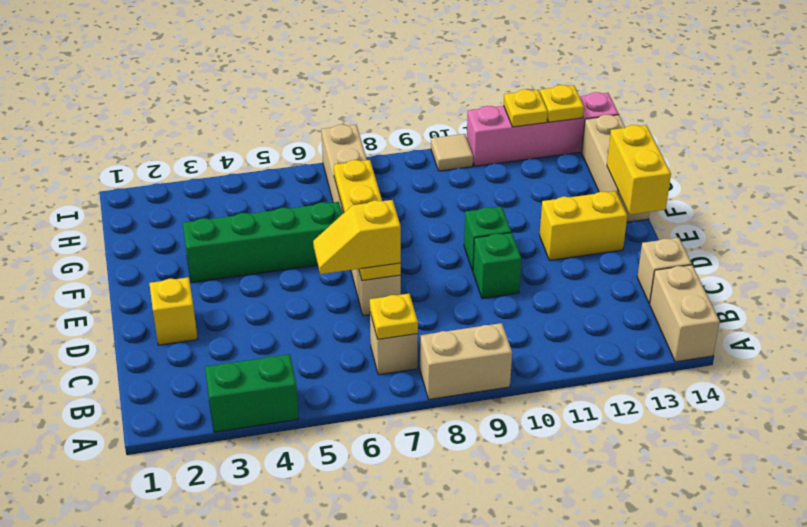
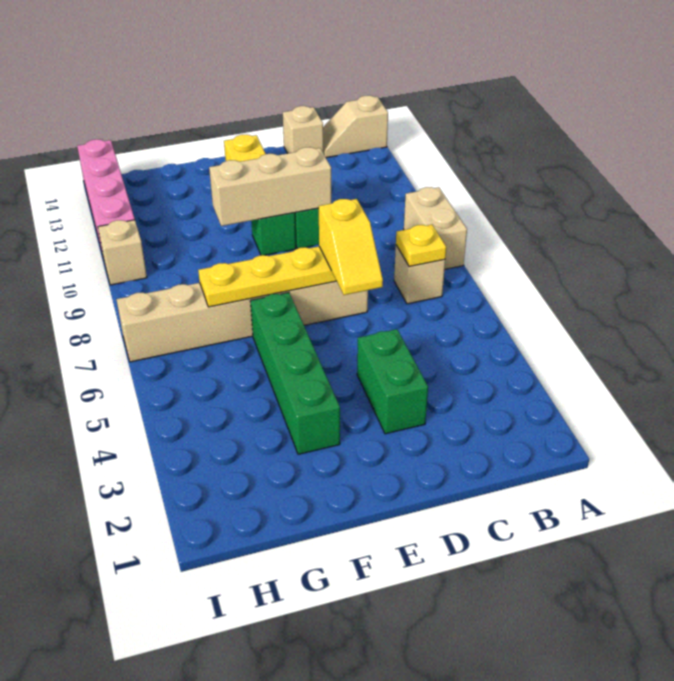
green 1x2 brick [205,354,299,432] -> green 1x2 brick moved to [357,329,428,434]
tan 1x2 brick [650,265,720,362] -> tan 1x2 slope [323,96,388,158]
yellow 1x1 brick [149,277,198,345] -> none
yellow 1x2 brick [607,125,671,215] -> none
tan 1x3 brick [582,115,649,222] -> tan 1x3 brick moved to [209,147,331,226]
tan 1x1 tile [431,134,473,171] -> tan 1x1 brick [98,220,147,285]
yellow 1x1 plate [504,89,548,127] -> none
yellow 1x1 plate [540,85,584,122] -> none

